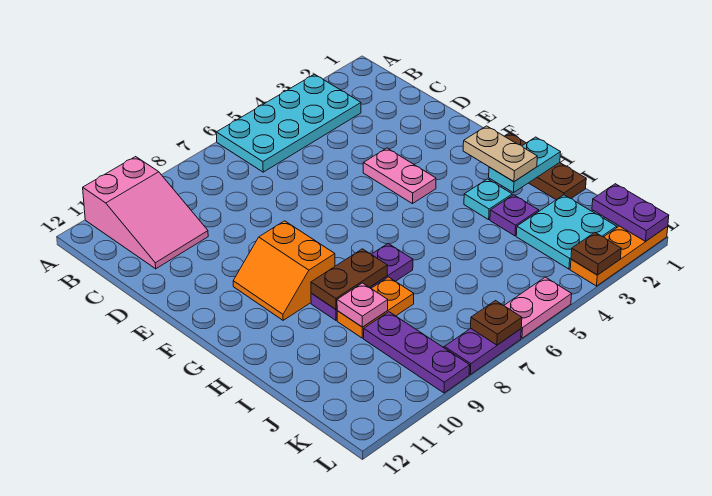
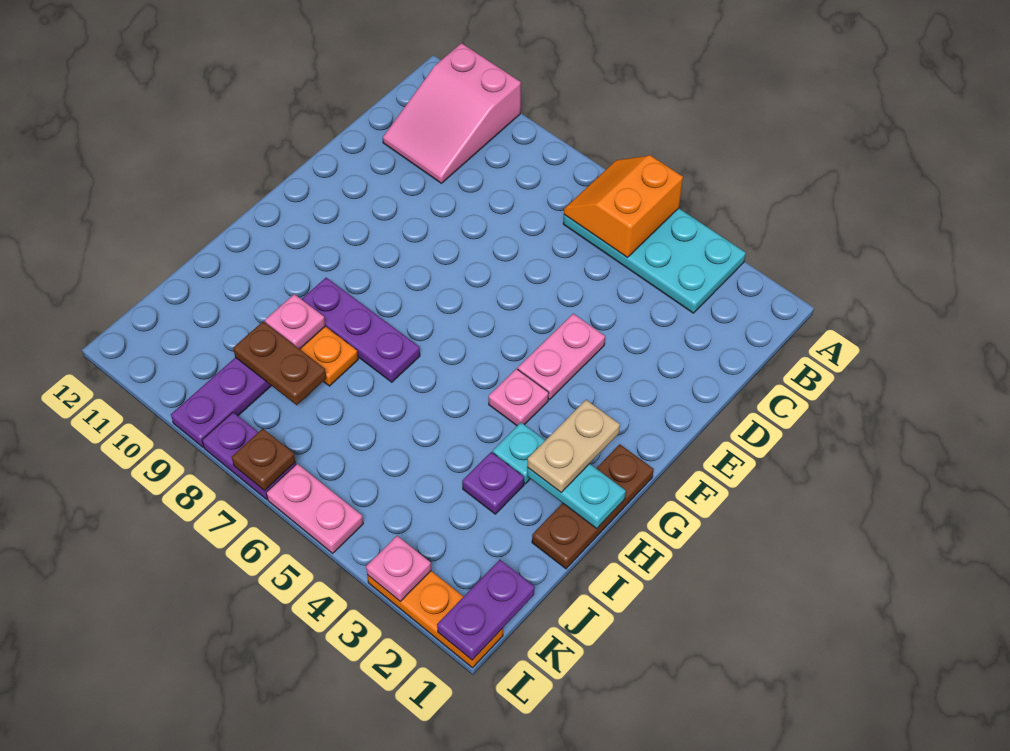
orange 2x2 slope [233,221,335,320] -> orange 2x2 slope moved to [564,155,683,257]
none -> pink 1x1 plate [489,369,549,426]
brown 1x2 plate [311,249,387,309] -> brown 1x2 plate moved to [233,322,326,405]
cyan 2x2 plate [516,195,617,269] -> none
brown 1x1 plate [571,233,621,275] -> pink 1x1 plate [366,536,431,601]

